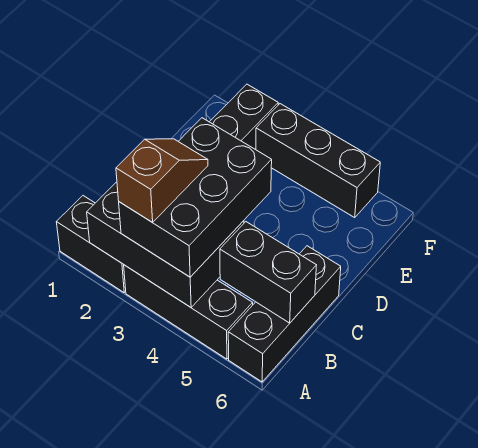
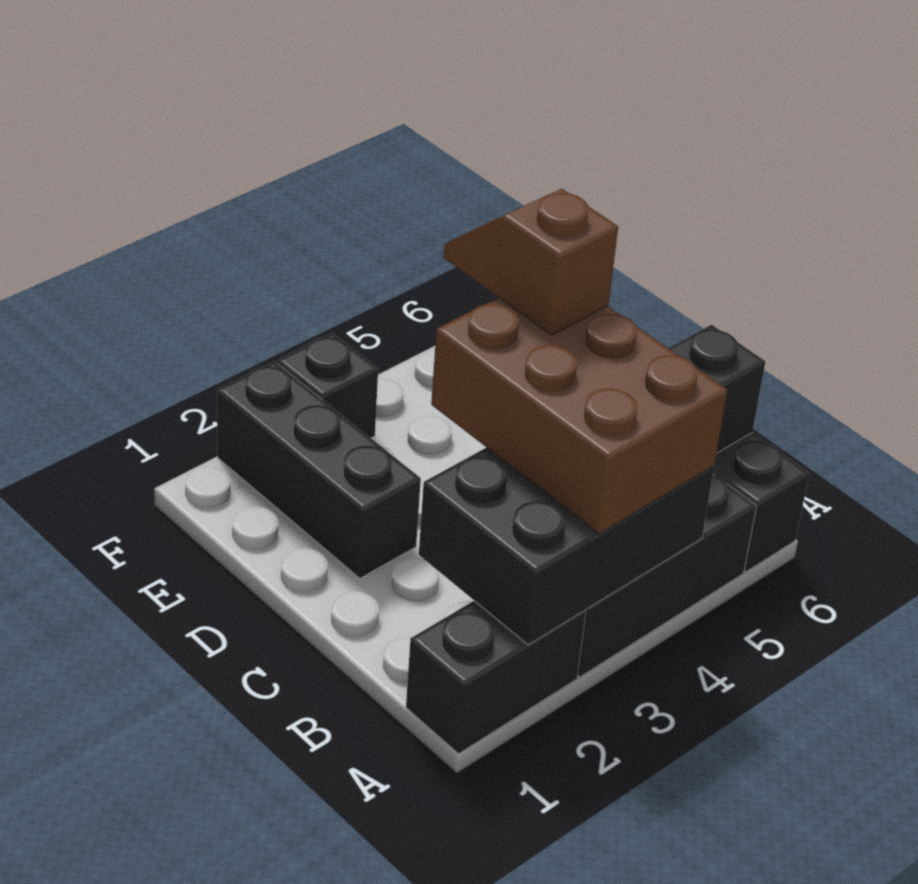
black 2x3 brick [119,118,272,277] -> brown 2x3 brick [431,297,727,534]
brown 1x2 slope [116,139,208,222] -> brown 1x2 slope moved to [444,189,618,335]
black 1x3 brick [256,104,380,217] -> black 1x1 brick [277,333,378,438]

